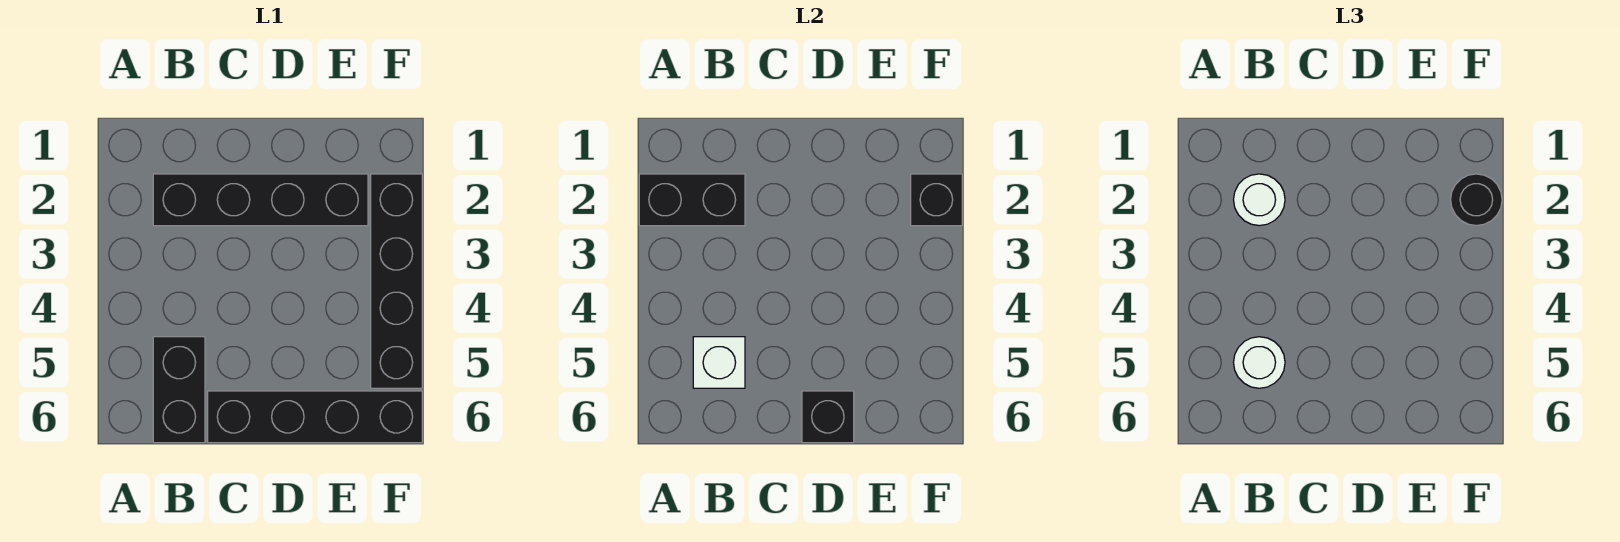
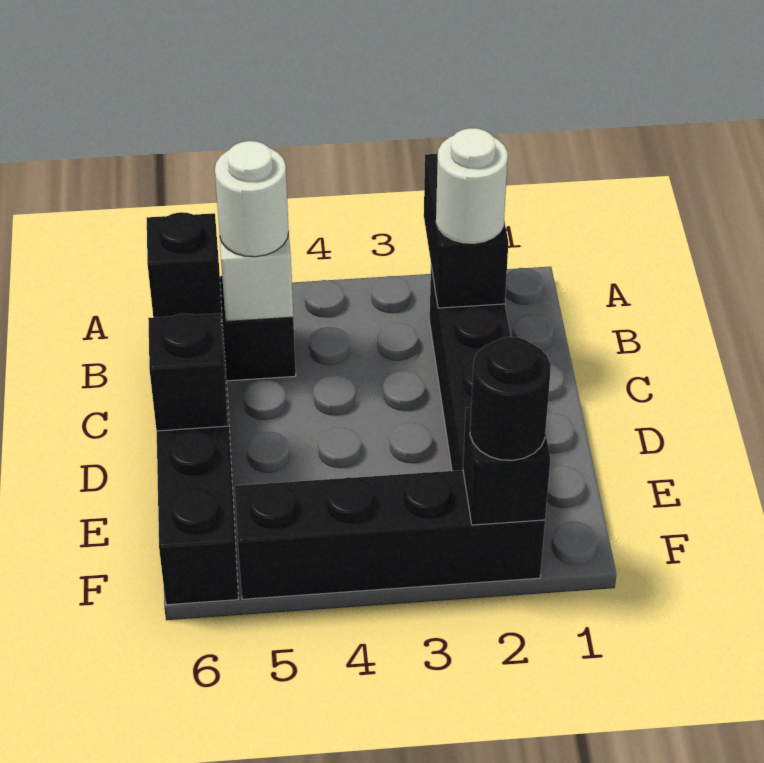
none -> black 1x1 brick [147,212,222,322]

